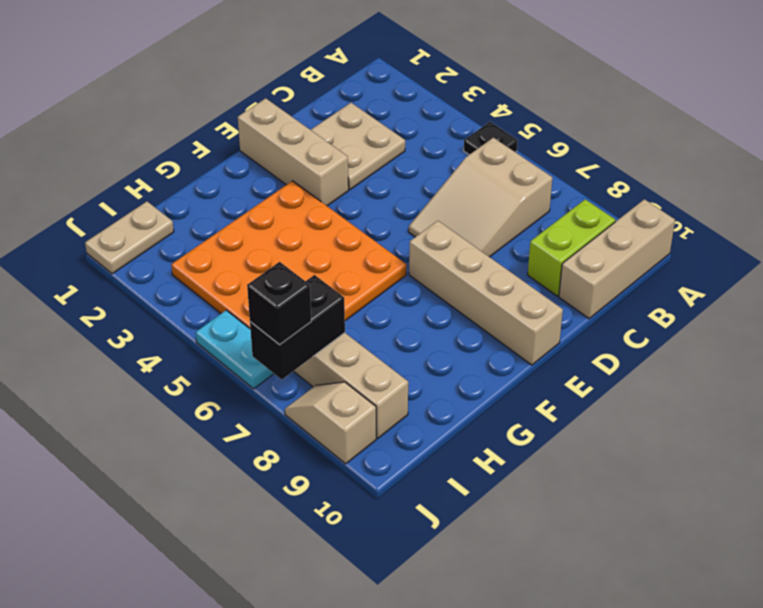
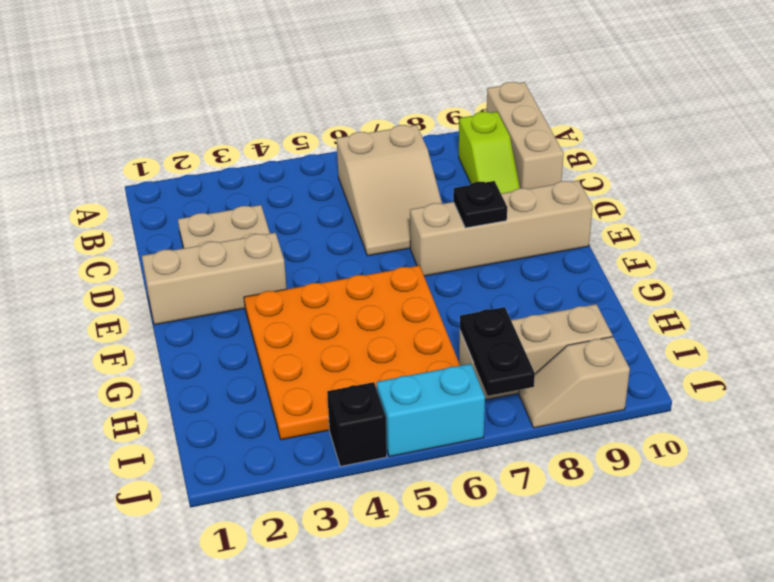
black 1x1 plate [464,122,518,155] -> black 1x1 plate moved to [453,181,507,228]
lime 1x2 brick [528,199,615,296] -> lime 1x2 slope [459,112,520,194]
tan 1x2 plate [85,202,174,274] -> none
black 1x2 brick [250,275,345,379] -> black 1x2 plate [460,307,535,396]
cyan 1x2 plate [196,310,274,389] -> cyan 1x2 brick [377,364,485,457]
black 1x1 brick [247,262,311,345] -> black 1x1 brick moved to [327,382,387,466]

